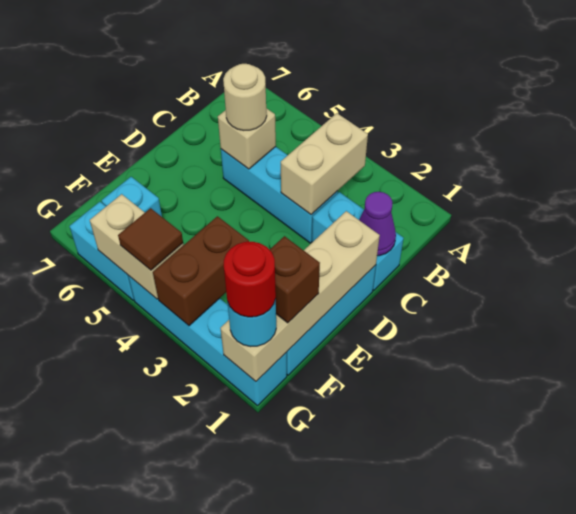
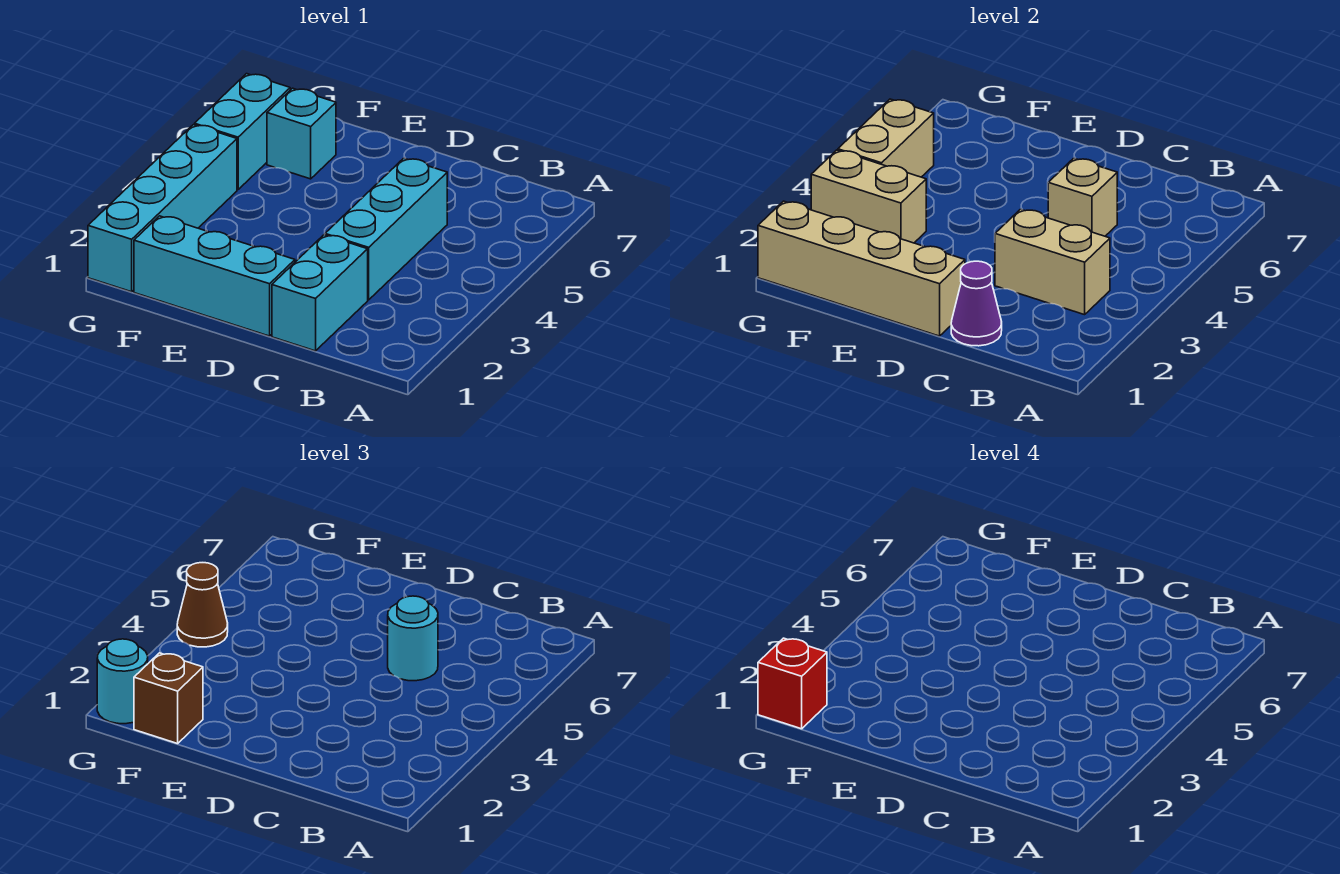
tan 1x1 round brick [223,64,267,130] -> cyan 1x1 round brick [388,596,438,681]
brown 1x2 brick [153,216,249,326] -> tan 1x2 brick [811,150,926,243]
red 1x1 round brick [224,242,276,317] -> red 1x1 brick [758,638,827,729]
brown 1x1 tile [118,208,183,270] -> brown 1x1 cone [177,563,228,647]

